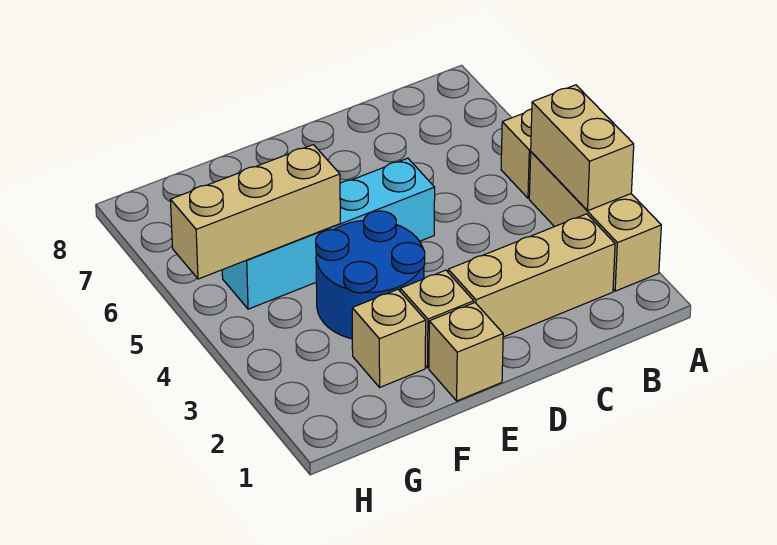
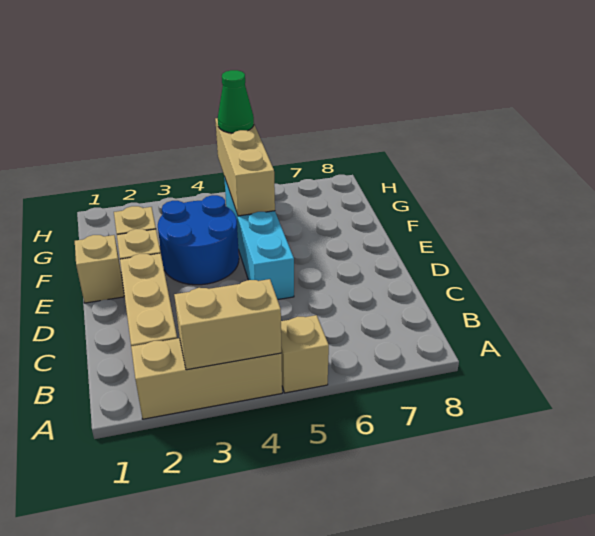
none -> green 1x1 cone [218,70,254,133]

